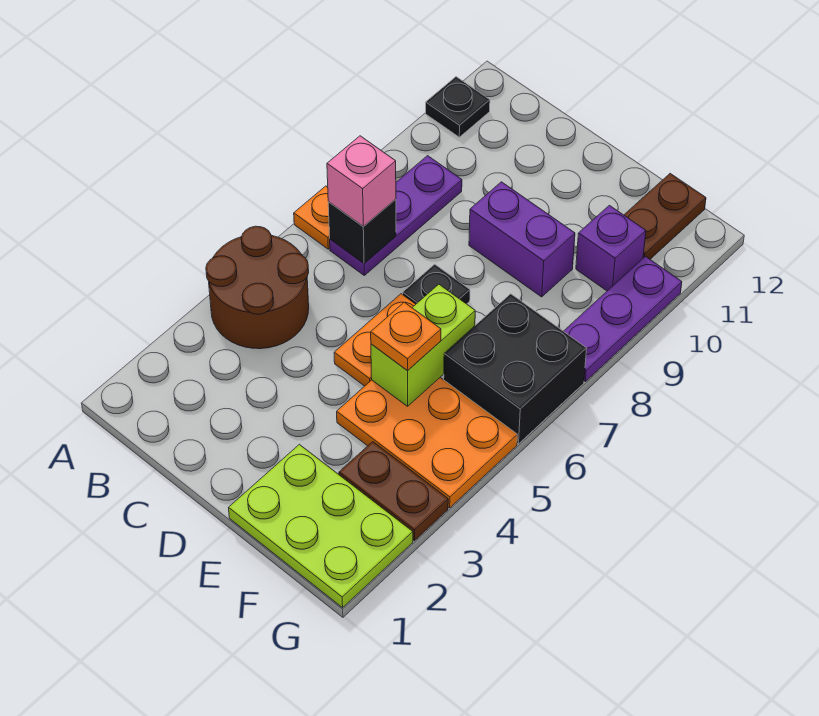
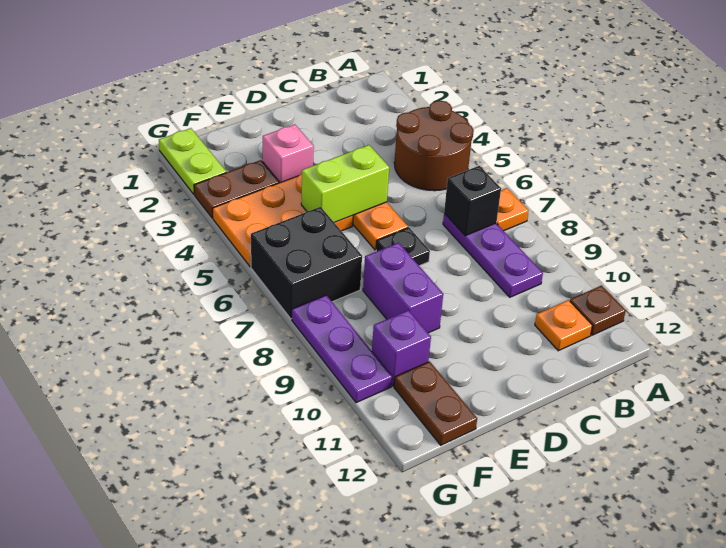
black 1x1 plate [426,77,490,137] -> brown 1x1 plate [570,285,626,335]
pink 1x1 brick [327,136,396,226] -> pink 1x1 brick moved to [263,124,314,183]
purple 1x2 brick [469,182,575,297] -> purple 1x2 brick turned to [363,243,443,333]
lime 2x3 plate [229,444,413,608] -> lime 1x2 plate [159,128,226,194]
lime 1x2 brick [371,284,475,406] -> lime 1x2 brick turned to [301,145,389,223]
orange 1x1 plate [371,302,441,370] -> orange 1x1 plate moved to [535,300,592,351]

